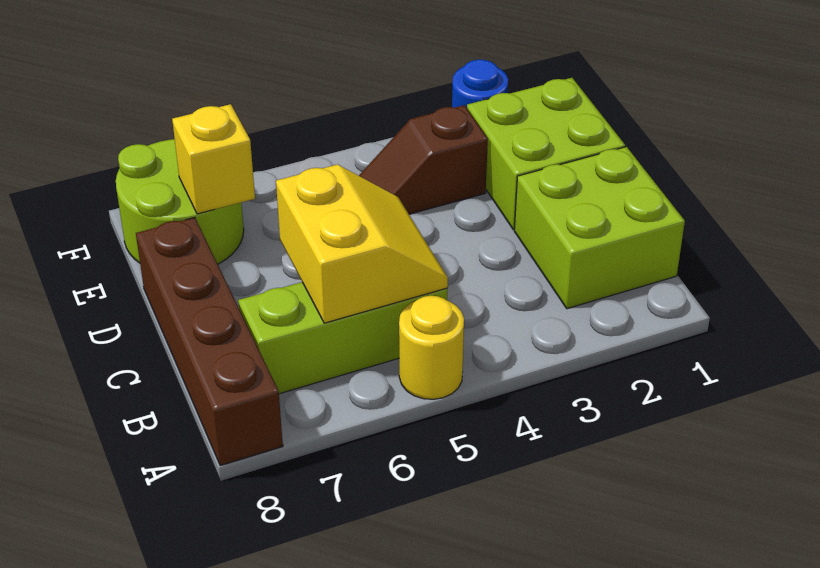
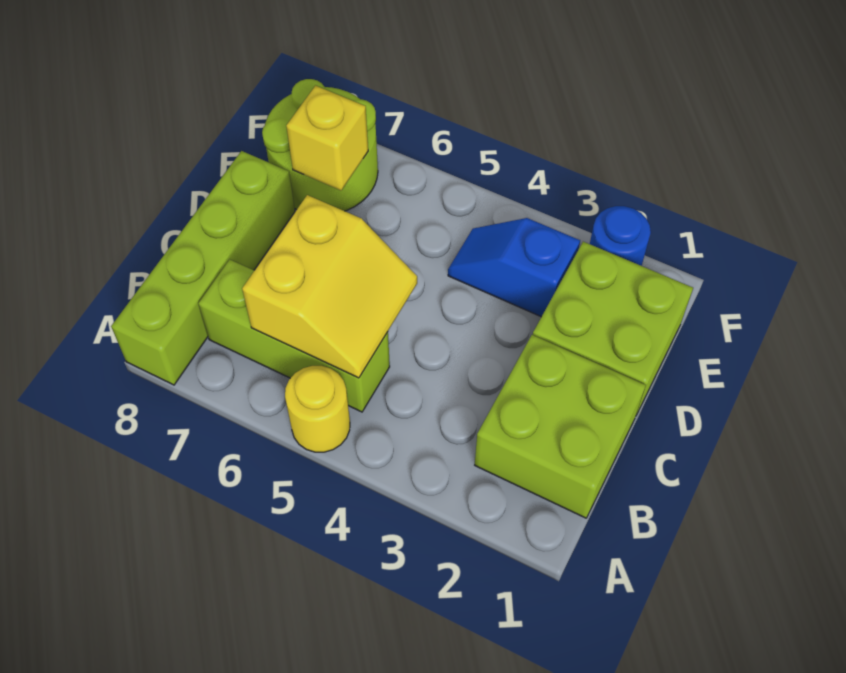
brown 1x4 brick [136,217,283,466] -> lime 1x4 brick [111,151,295,385]
brown 1x2 slope [359,105,488,214] -> blue 1x2 slope [448,218,580,317]

